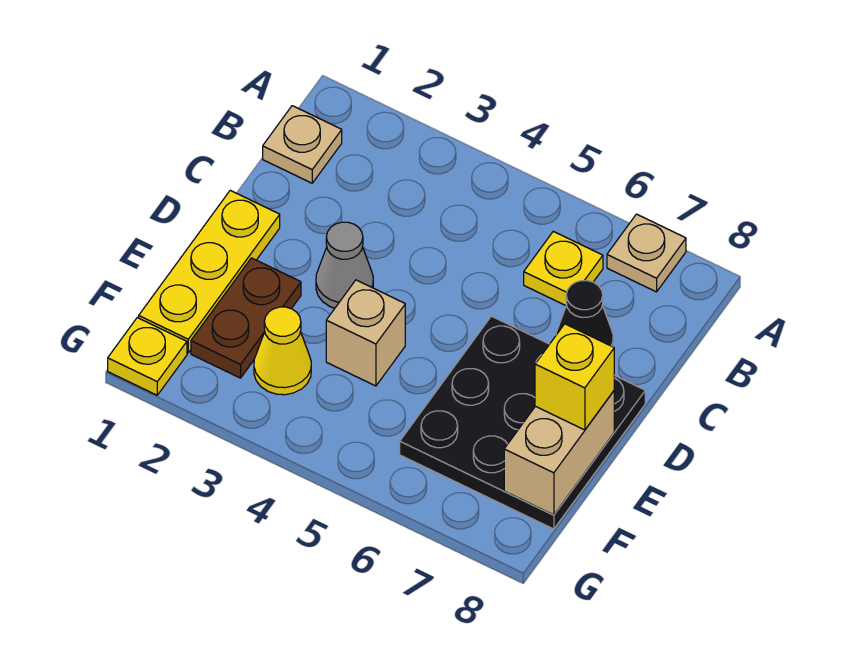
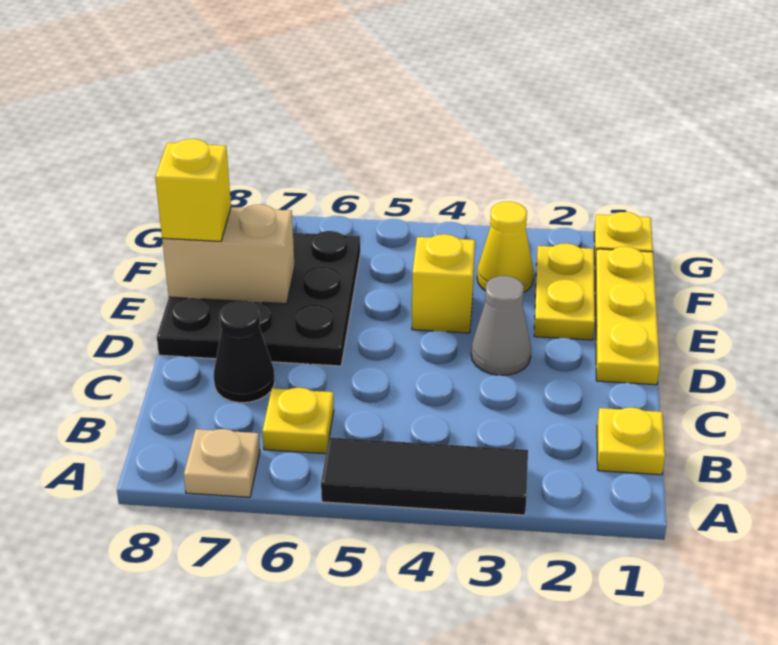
none -> black 1x3 tile [321,437,528,515]
tan 1x1 plate [263,106,342,183] -> yellow 1x1 plate [597,408,665,475]
brown 1x2 plate [191,258,301,378] -> yellow 1x2 plate [534,243,595,340]
tan 1x1 brick [326,280,405,386] -> yellow 1x1 brick [412,234,475,333]
tan 1x2 brick [504,391,614,515] -> tan 1x2 brick turned to [162,205,295,304]

